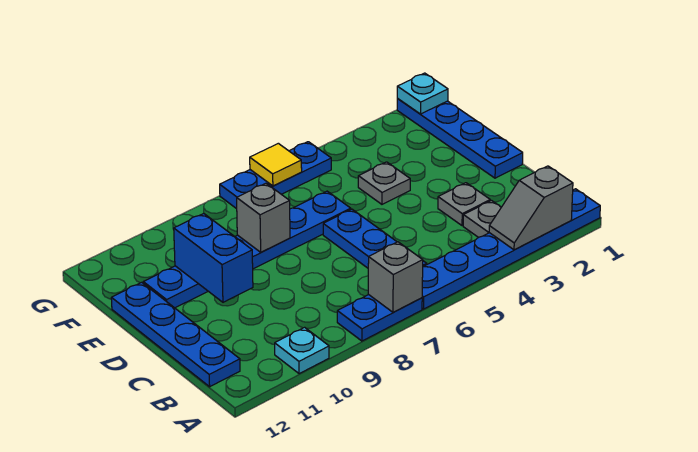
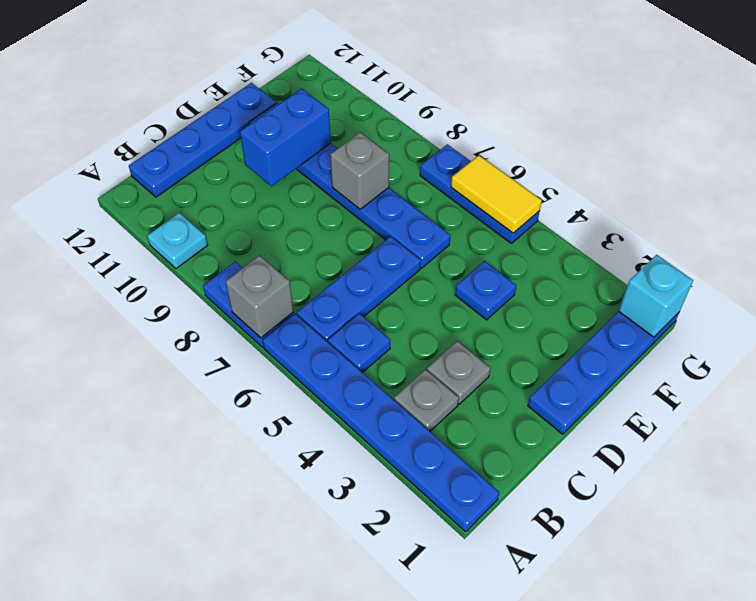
grey 1x2 slope [489,166,573,250] -> none
none -> blue 1x1 plate [328,314,390,373]
grey 1x1 plate [358,162,410,204] -> blue 1x1 plate [455,261,516,320]
cyan 1x1 plate [397,73,448,114] -> cyan 1x1 brick [619,255,693,337]
yellow 1x1 tile [250,143,302,186] -> yellow 1x2 tile [451,155,542,233]

